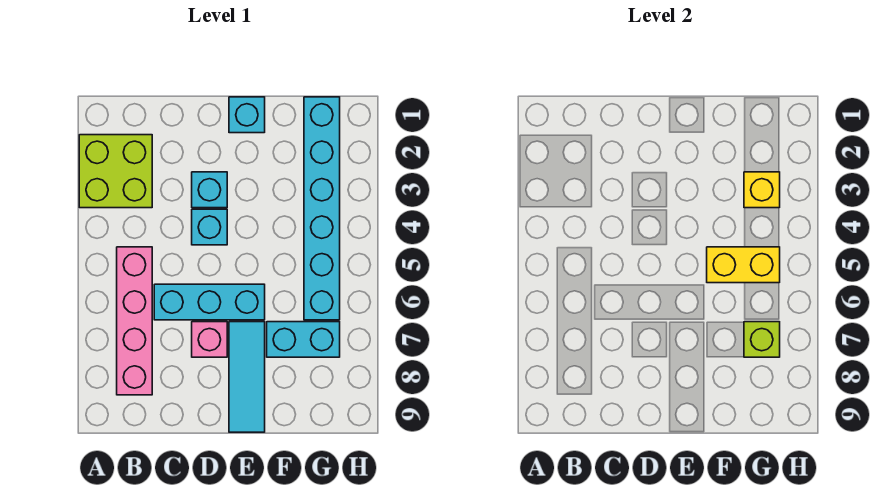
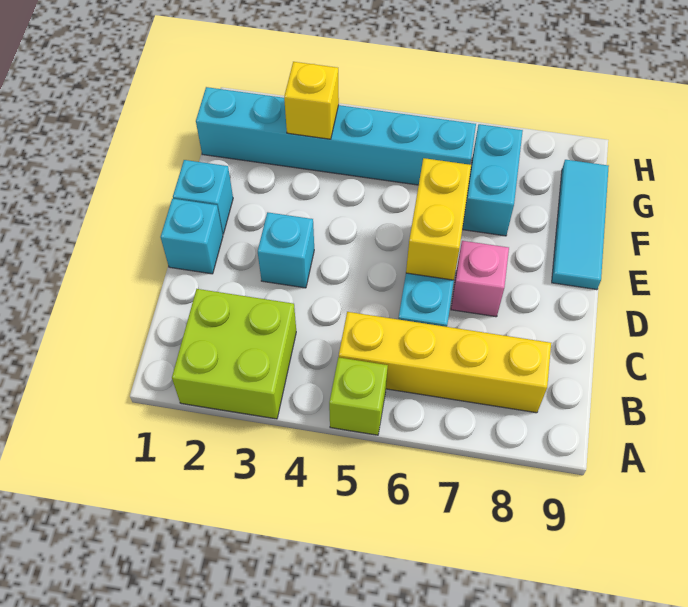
pink 1x4 brick [117,247,152,395] -> yellow 1x4 brick [339,312,551,413]
cyan 1x1 brick [192,209,227,245] -> cyan 1x1 brick moved to [161,199,223,274]
cyan 1x3 tile [229,322,265,432] -> cyan 1x3 tile turned to [552,160,609,290]
yellow 1x2 brick [707,247,780,283] -> yellow 1x2 brick moved to [406,158,471,280]
lime 1x1 brick [744,322,780,357] -> lime 1x1 brick moved to [329,357,388,435]

